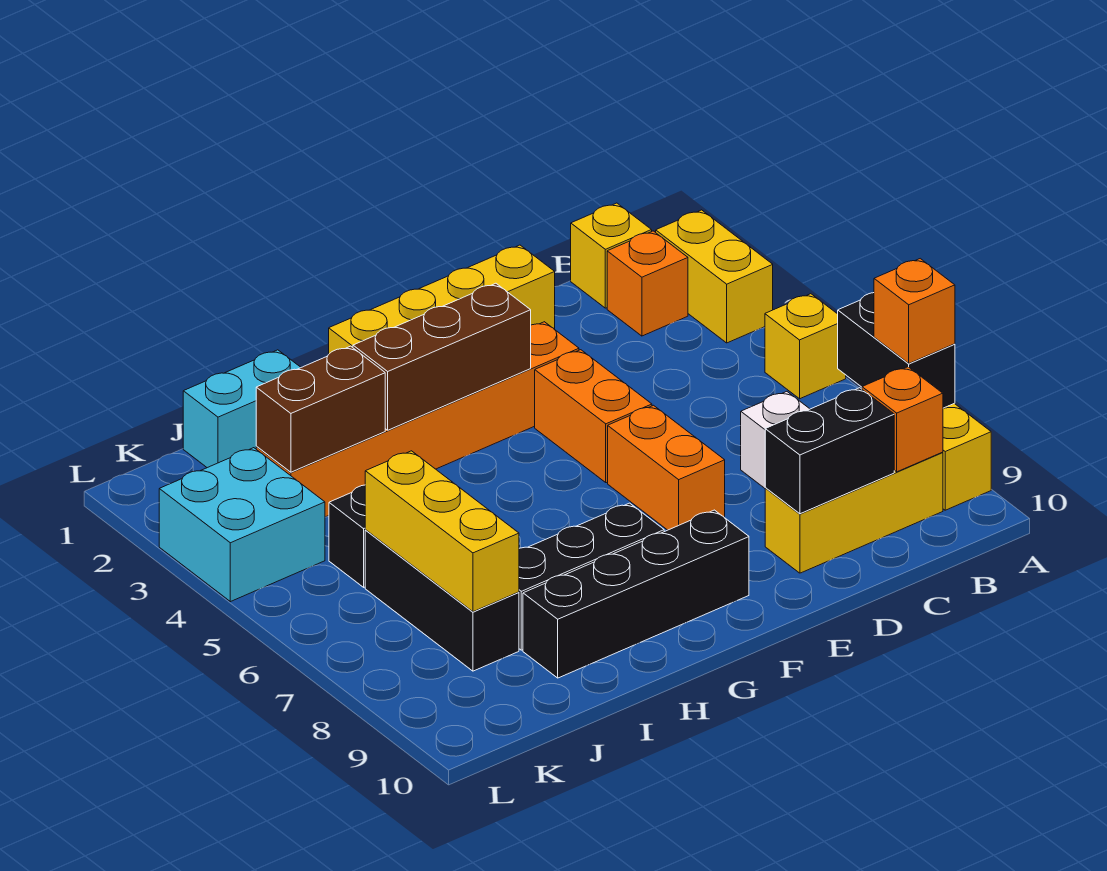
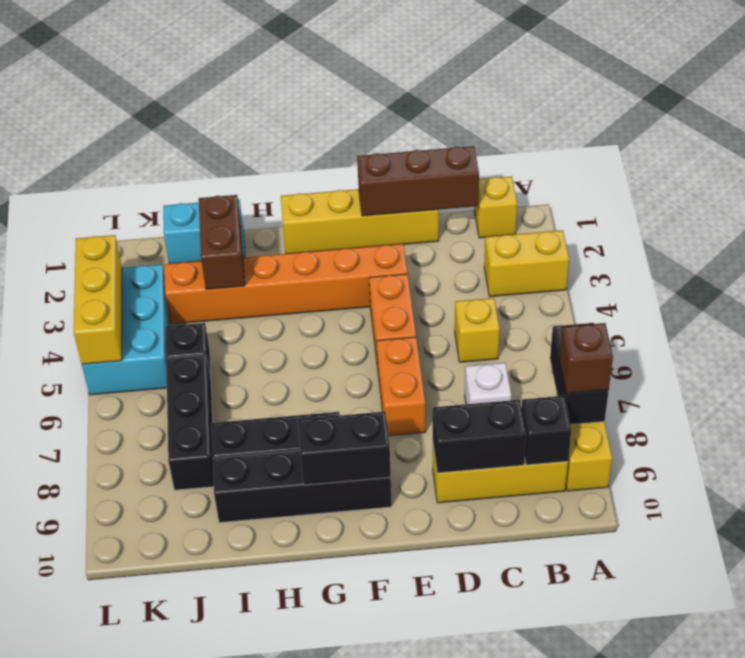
yellow 1x2 brick [656,210,773,343] -> yellow 1x2 brick turned to [484,230,569,297]
yellow 1x1 brick [765,294,846,399] -> yellow 1x1 brick moved to [455,298,500,362]
orange 1x1 brick [874,259,955,363] -> brown 1x1 brick [560,323,613,393]
orange 1x1 brick [607,231,688,336] -> none
orange 1x1 brick [862,367,943,472] -> black 1x1 brick [522,396,571,465]
brown 1x3 brick [353,283,531,430] -> brown 1x3 brick moved to [357,146,479,216]
none -> black 1x2 brick [298,412,391,485]
brown 1x2 brick [256,346,385,472] -> brown 1x2 brick turned to [199,195,245,289]
yellow 1x3 brick [365,451,519,612] -> yellow 1x3 brick moved to [74,235,122,364]
cyan 2x2 brick [159,448,325,602] -> cyan 2x3 brick [82,264,169,395]

